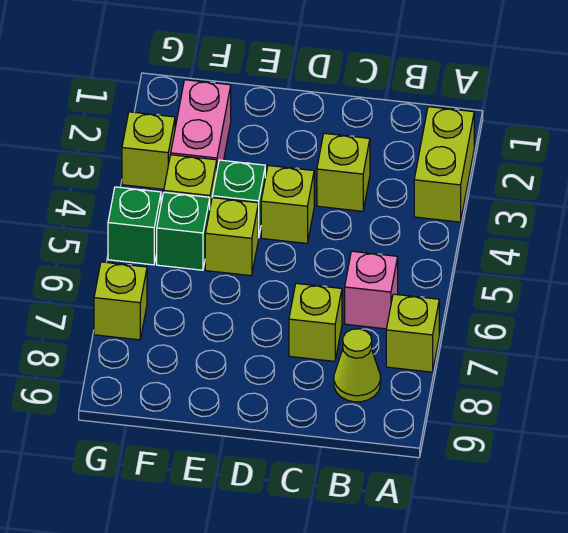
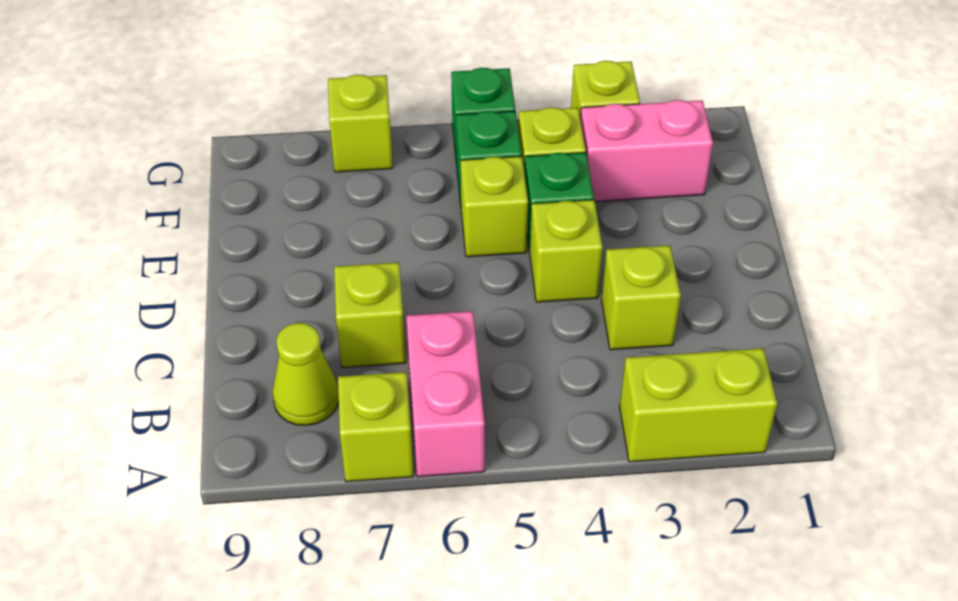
pink 1x1 brick [345,251,398,329] -> pink 1x2 brick [406,311,485,477]

